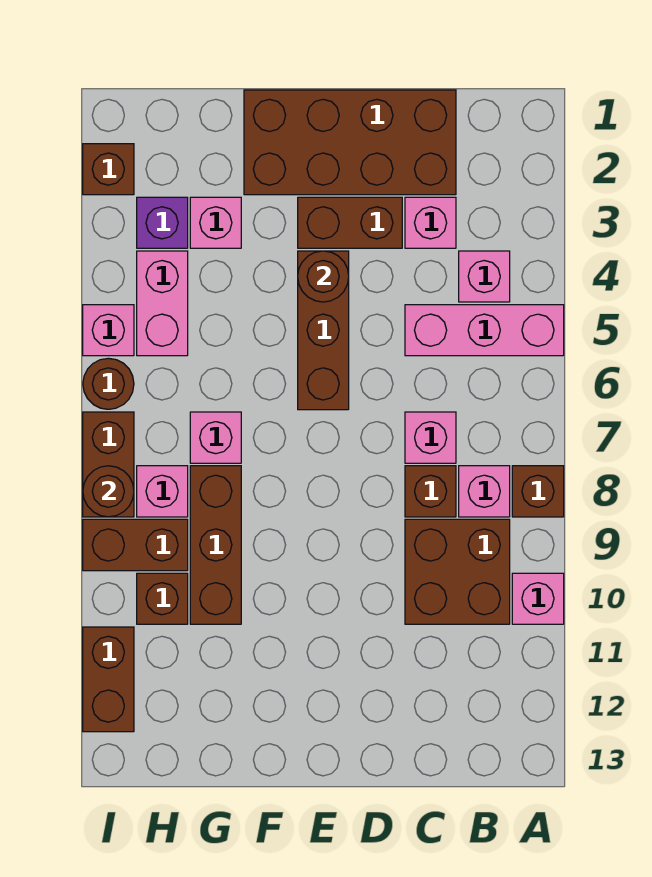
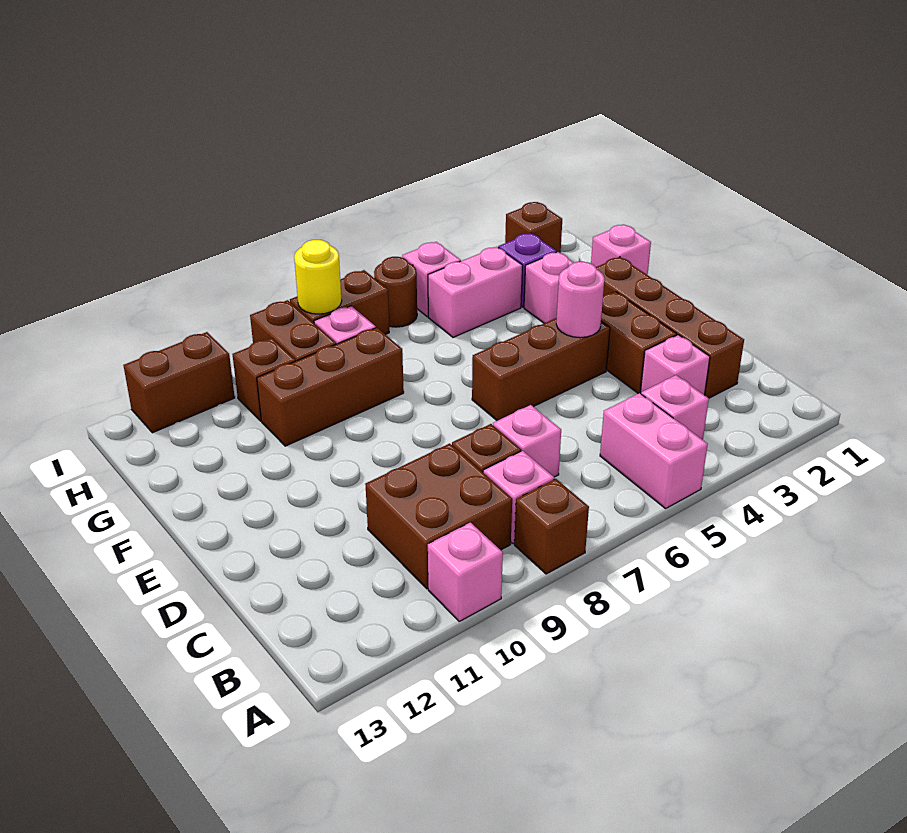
pink 1x3 brick [405,305,564,356] -> pink 1x2 brick [600,393,708,509]
brown 2x4 brick [244,90,456,195] -> brown 1x4 brick [596,257,744,398]
brown 1x1 round brick [298,251,349,302] -> pink 1x1 round brick [556,262,604,338]
pink 1x1 brick [190,412,241,463] -> pink 1x1 brick moved to [591,224,651,275]
brown 1x1 round brick [83,466,134,517] -> yellow 1x1 round brick [294,240,342,314]

